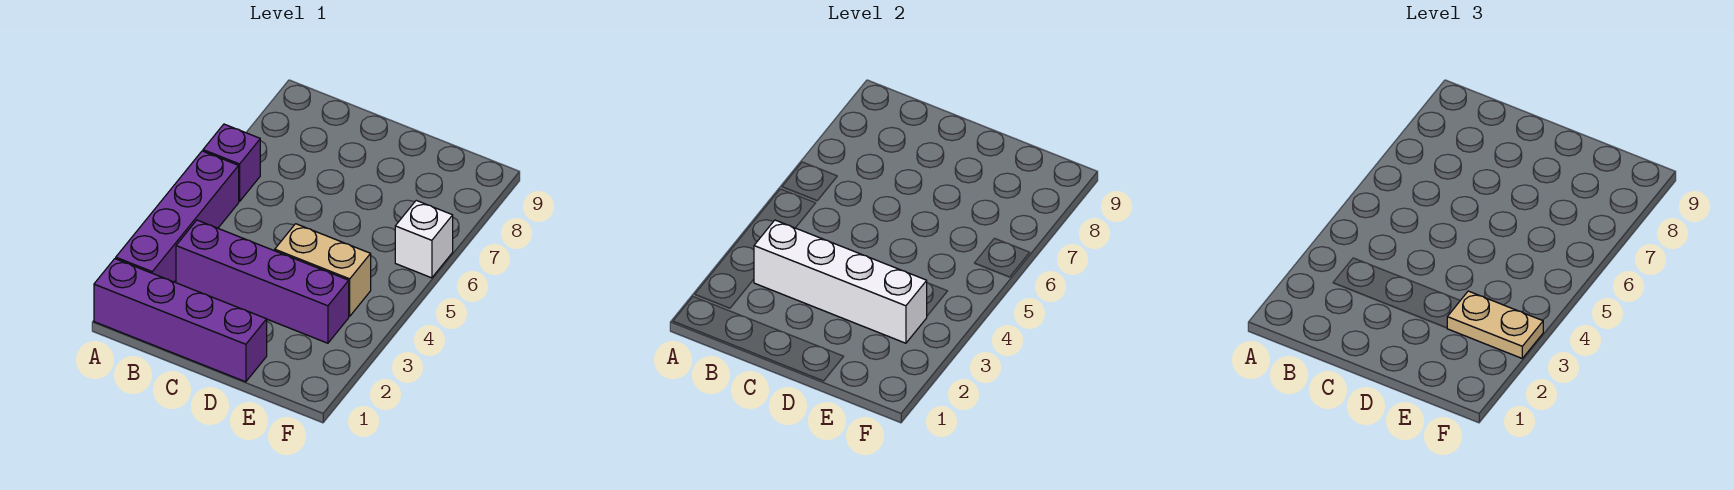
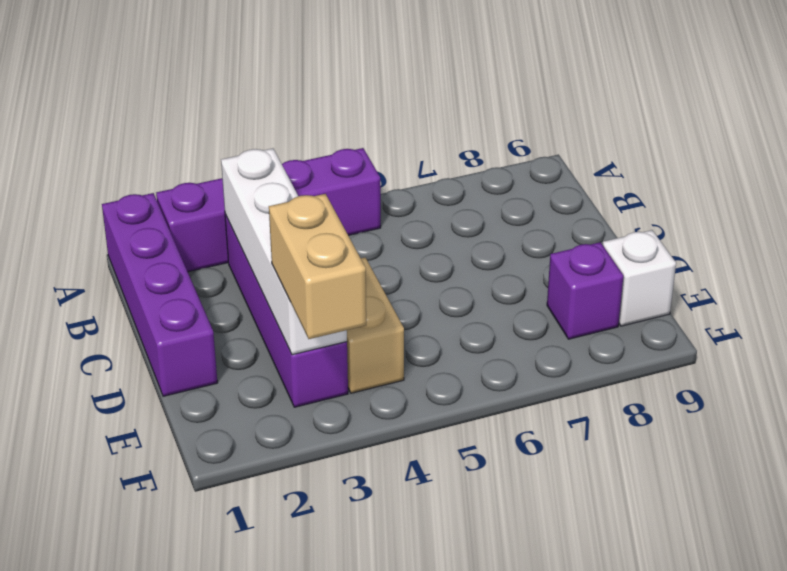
purple 1x1 brick [203,124,260,201] -> purple 1x1 brick moved to [547,242,623,339]
tan 1x2 plate [1447,291,1543,358] -> tan 1x2 brick [269,194,366,339]
white 1x1 brick [395,200,453,278] -> white 1x1 brick moved to [603,230,676,326]

